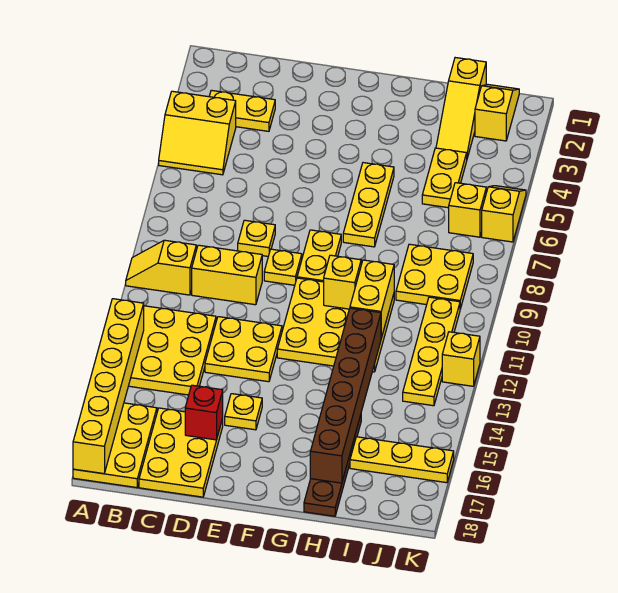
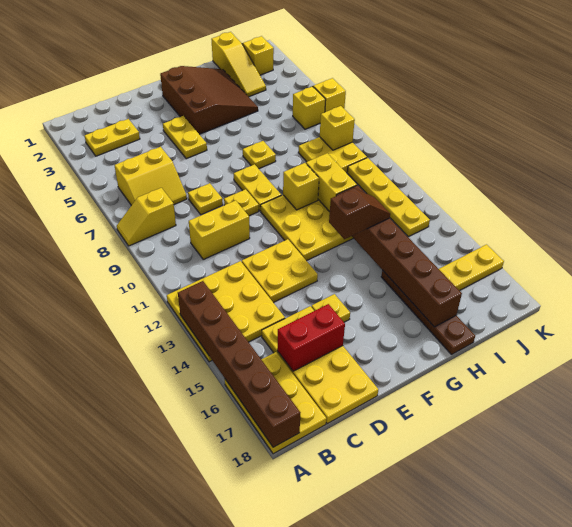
yellow 2x2 slope [159,91,236,175] -> yellow 2x2 slope moved to [115,147,187,205]
yellow 1x2 slope [126,240,196,295] -> yellow 1x2 slope moved to [117,188,176,246]
yellow 1x6 brick [73,299,144,474] -> brown 1x6 brick [178,281,300,447]
yellow 2x3 plate [139,408,223,497] -> yellow 2x4 plate [262,306,378,424]
red 1x1 brick [185,385,223,440] -> red 1x2 brick [277,304,345,371]
none -> brown 3x3 slope [160,66,258,134]
yellow 1x3 plate [343,163,394,247] -> yellow 1x1 plate [243,141,276,169]
none -> brown 1x2 slope [329,188,390,239]
yellow 1x2 plate [422,148,467,208] -> yellow 1x2 plate moved to [163,116,207,159]
yellow 1x1 brick [442,332,480,386] -> yellow 1x1 brick moved to [320,106,355,150]

